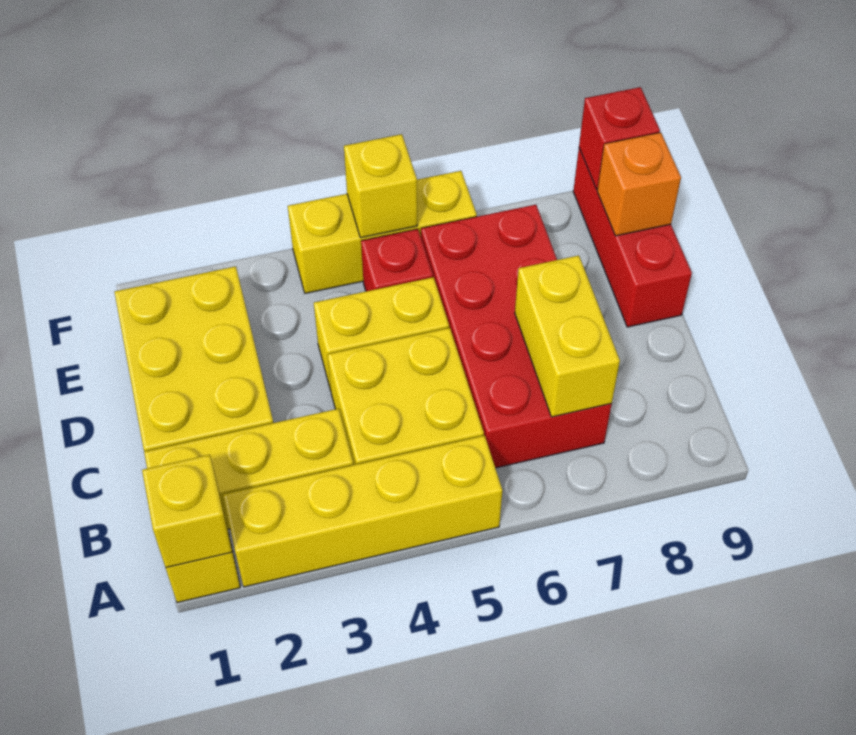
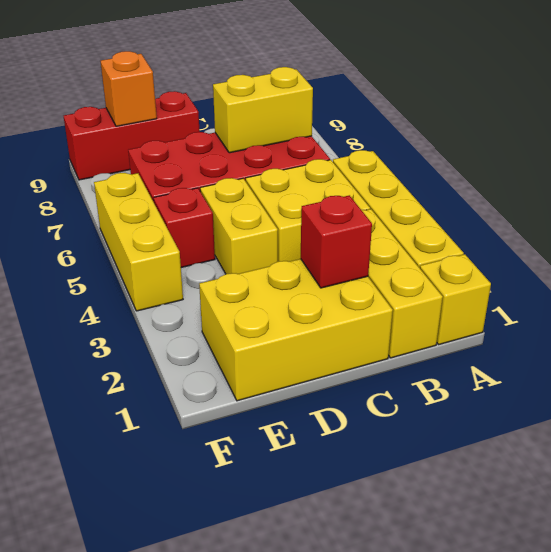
yellow 1x1 brick [142,455,232,568] -> none
yellow 1x1 brick [344,134,417,238] -> none
red 1x1 brick [579,87,660,189] -> red 1x1 brick moved to [301,195,372,288]

